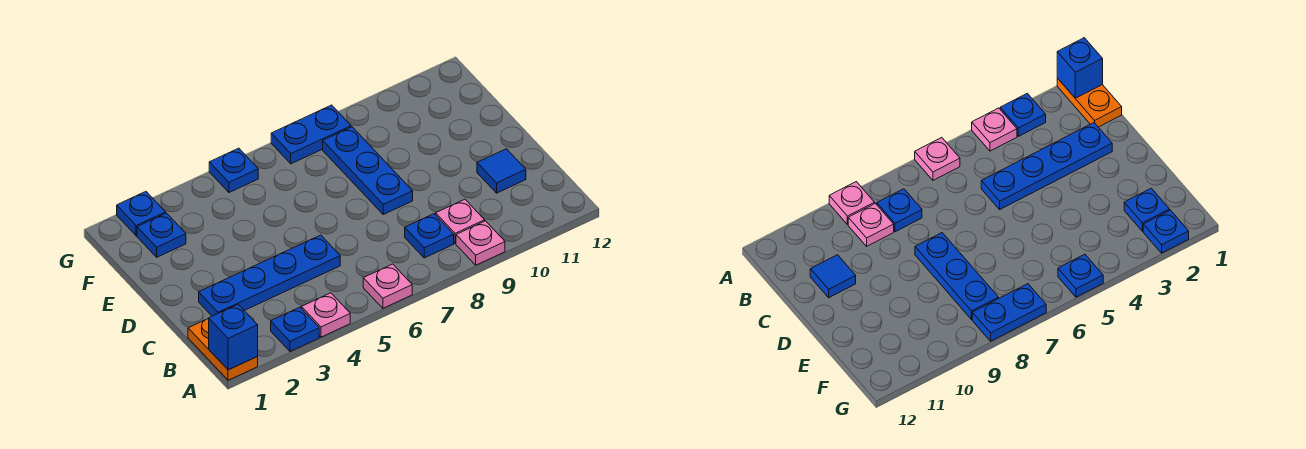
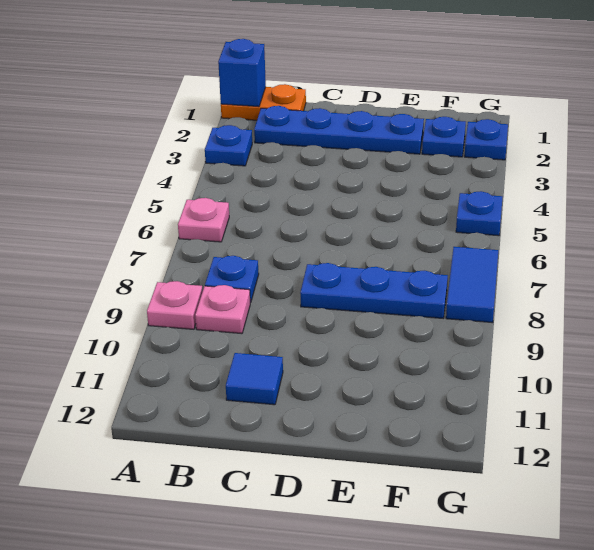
pink 1x1 plate [301,293,350,337] -> none
blue 1x4 plate [199,235,340,316] -> blue 1x4 plate turned to [254,106,424,154]
blue 1x2 plate [271,105,351,164] -> blue 1x2 tile [446,247,498,323]

